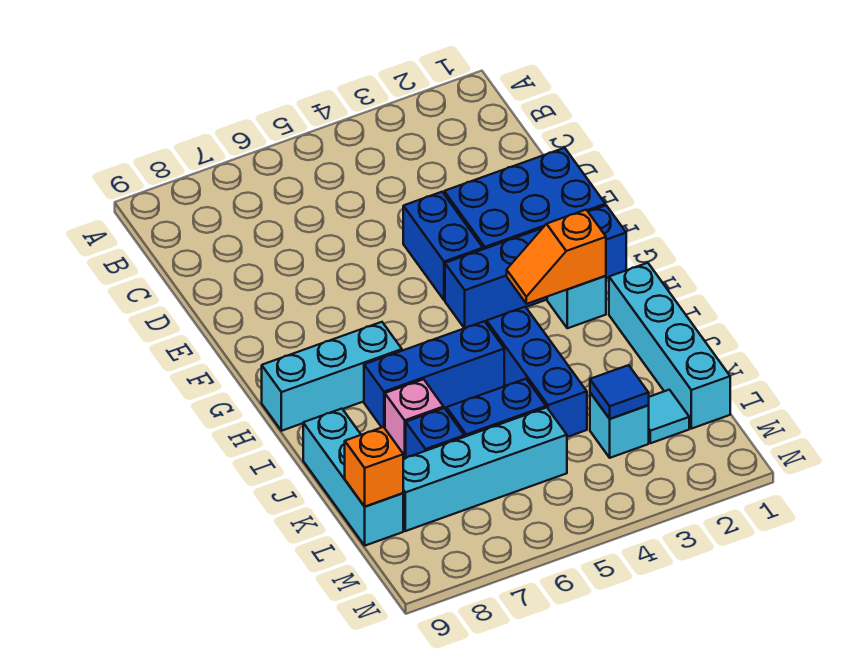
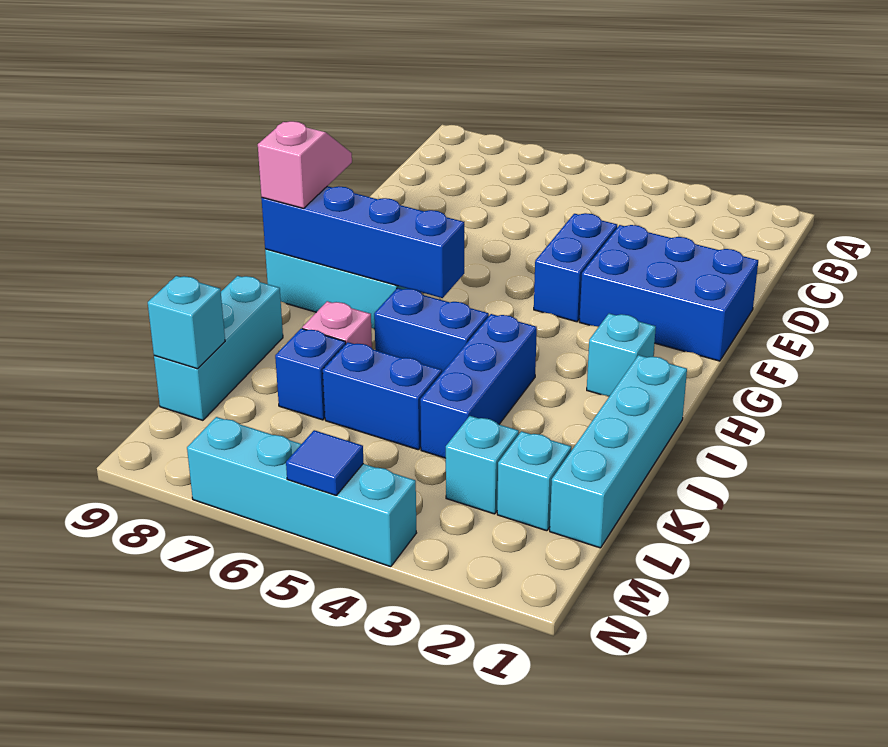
blue 1x4 brick [445,205,626,328] -> blue 1x4 brick moved to [261,186,464,298]
none -> pink 1x2 slope [258,121,352,208]
orange 1x2 slope [507,210,606,304] -> none
blue 1x3 brick [364,321,504,428] -> blue 1x2 brick [374,288,489,372]
cyan 1x1 tile [648,390,689,443] -> cyan 1x1 brick [497,431,571,531]
blue 1x1 tile [590,365,649,419] -> blue 1x1 tile moved to [286,430,363,495]
cyan 1x4 brick [403,408,567,531] -> cyan 1x4 brick moved to [187,417,416,567]
orange 1x1 brick [345,427,403,507] -> cyan 1x1 brick [148,276,225,369]

